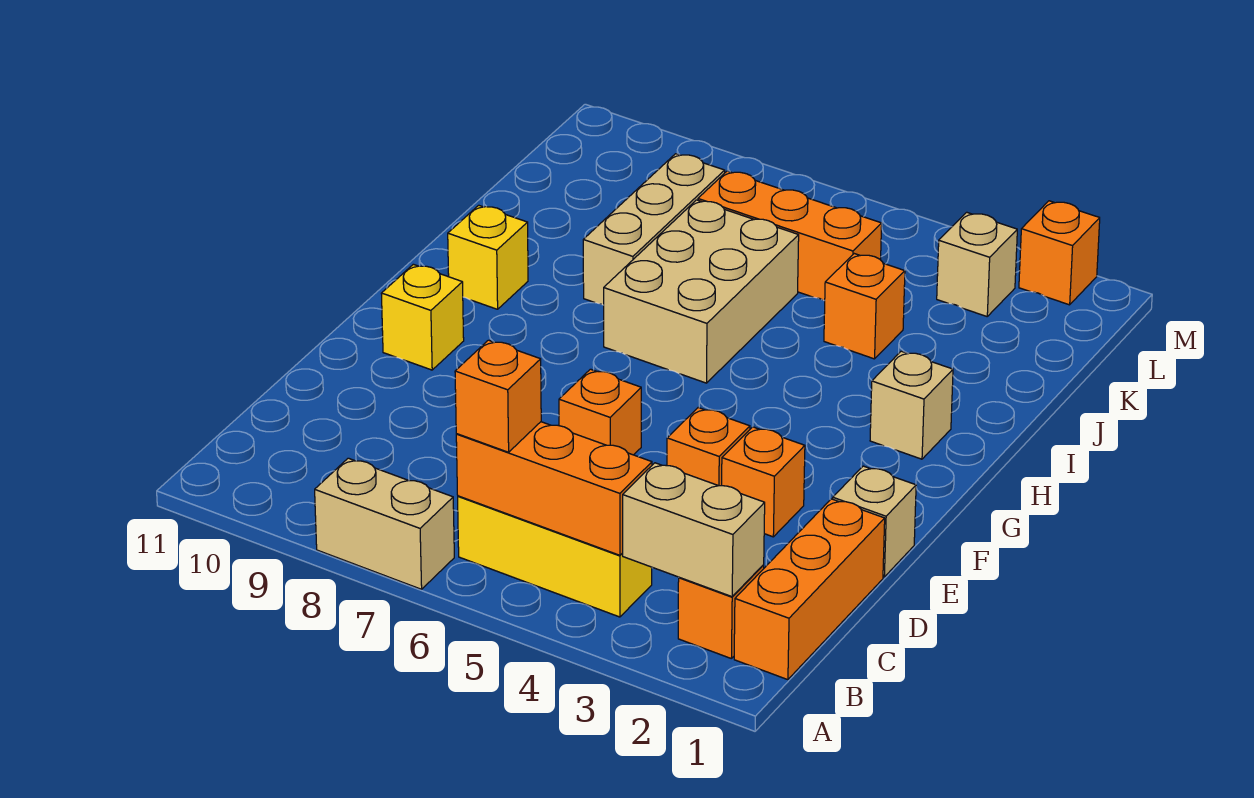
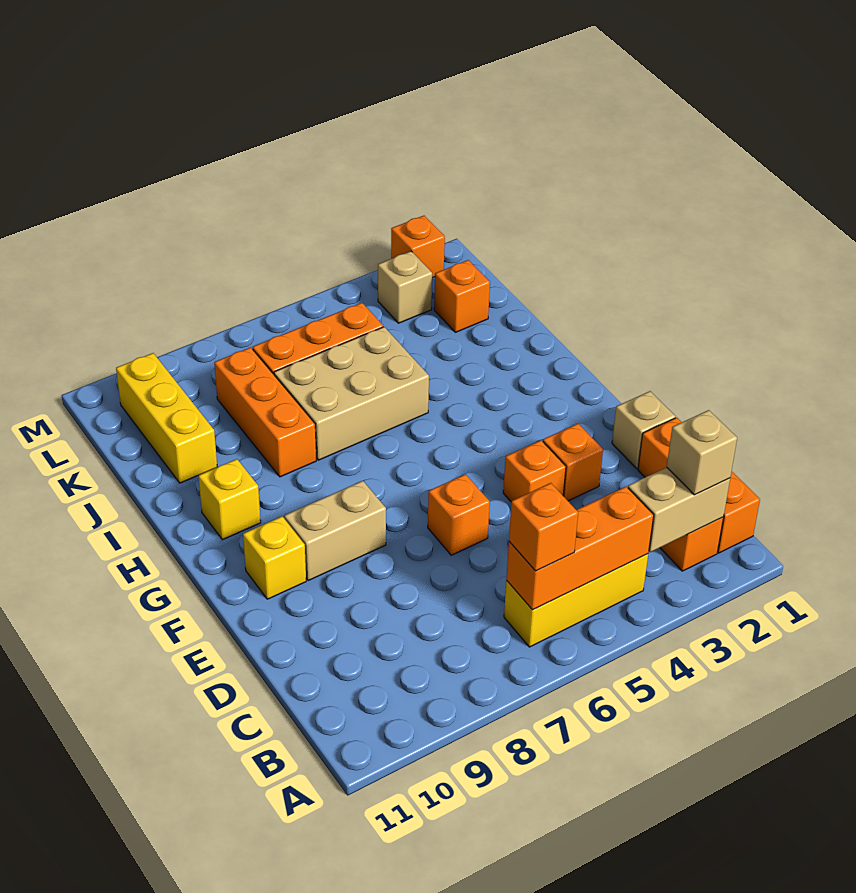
tan 1x2 brick [315,458,454,589] -> tan 1x2 brick moved to [284,481,386,580]
tan 1x1 brick [870,351,953,459] -> tan 1x1 brick moved to [667,410,737,495]
tan 2x3 brick [604,200,799,383] -> tan 2x3 brick turned to [274,327,429,460]
tan 1x3 brick [583,154,725,305] -> orange 1x3 brick [214,347,316,477]
orange 1x1 brick [824,254,905,359] -> orange 1x1 brick moved to [434,260,490,332]
none -> yellow 1x3 brick [116,353,217,483]

